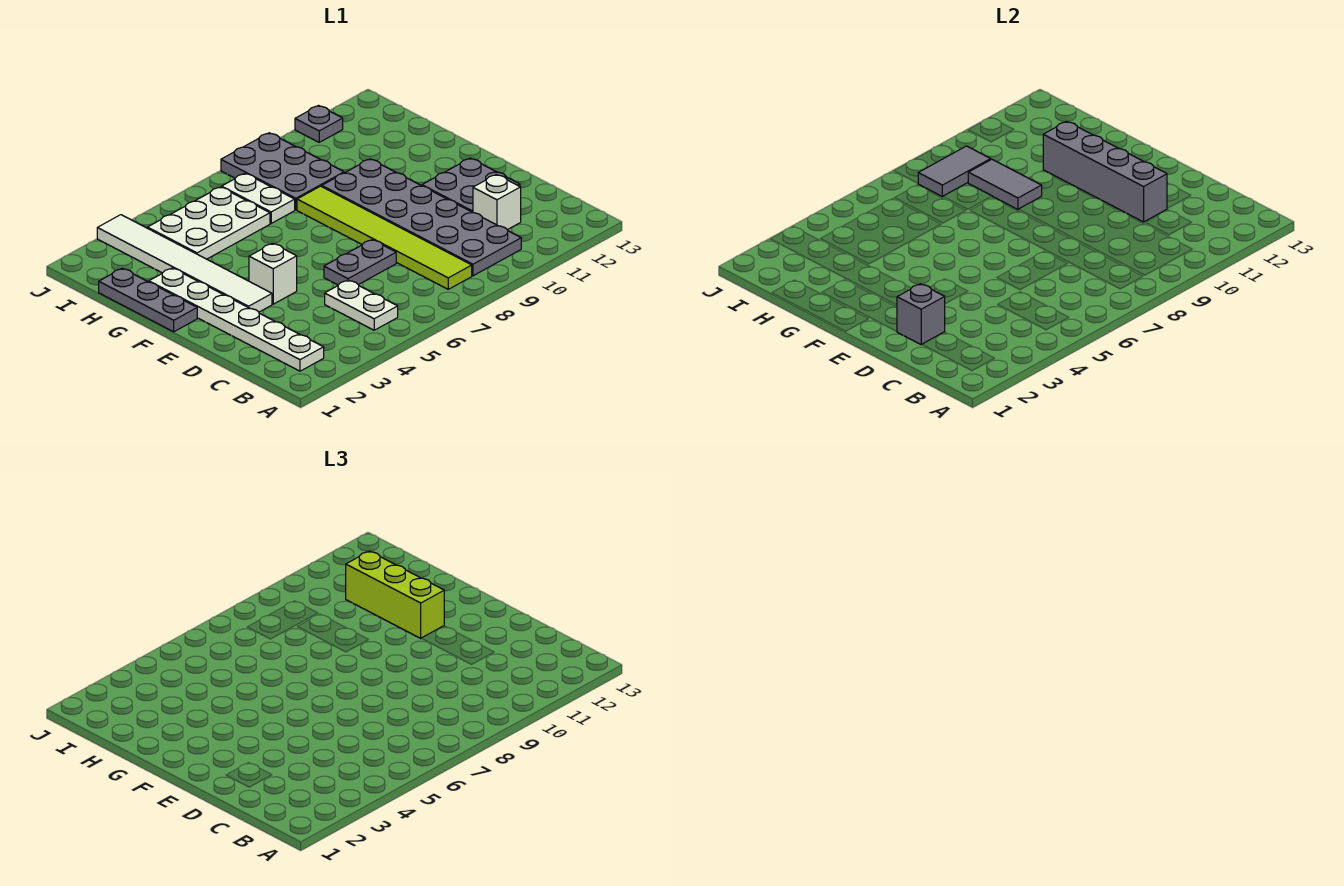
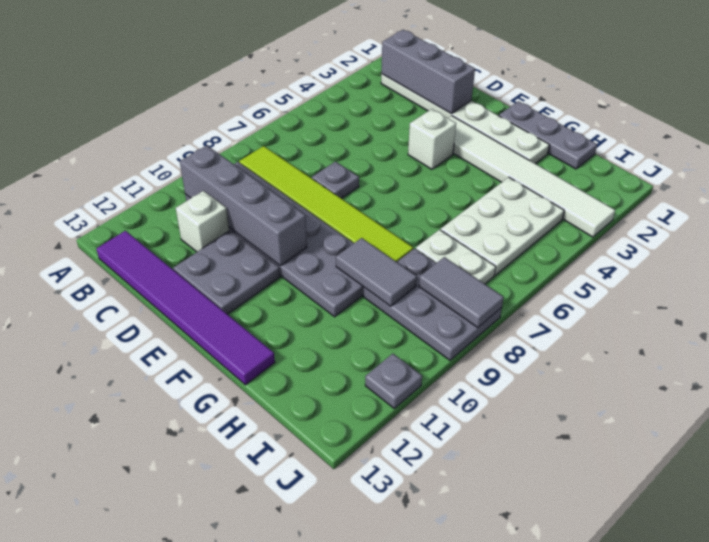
white 1x2 plate [325,280,398,330] -> none
none -> purple 1x6 tile [96,231,275,385]
grey 1x1 brick [897,284,945,345] -> grey 1x3 brick [381,30,475,114]
grey 1x2 plate [324,240,396,285] -> grey 1x1 plate [312,161,359,199]
grey 1x4 brick [1043,121,1167,222] -> grey 1x4 brick moved to [180,145,307,266]
lime 1x3 brick [346,551,444,638] -> none
grey 1x2 tile [918,146,991,197] -> grey 1x2 tile turned to [419,257,504,328]

